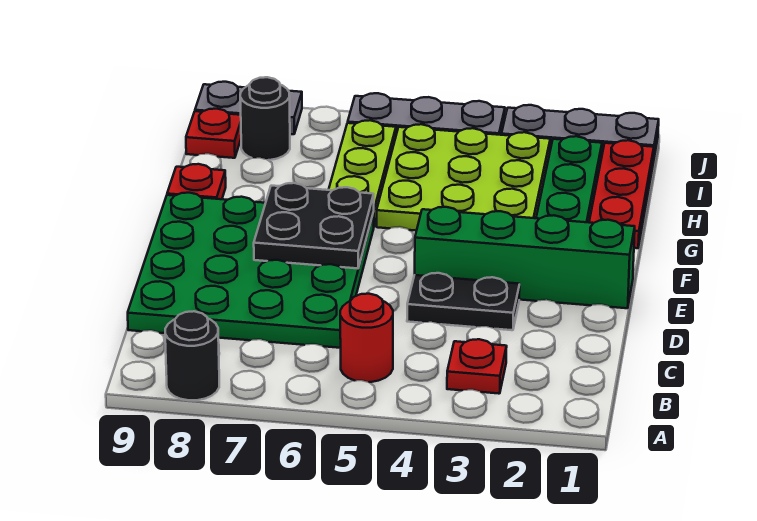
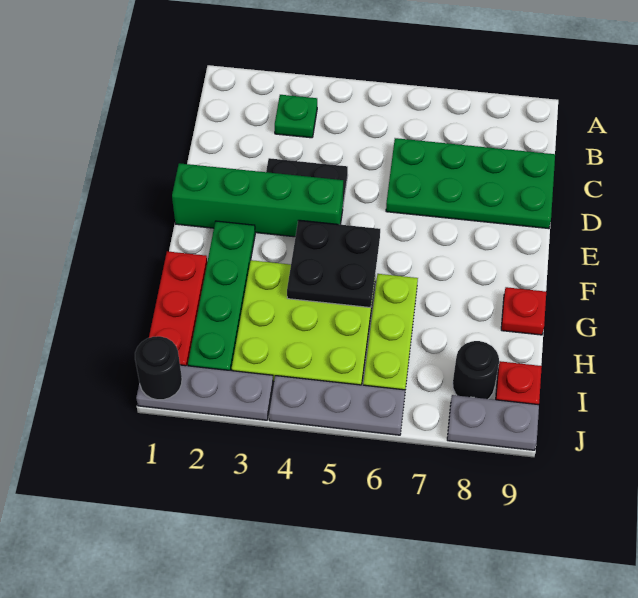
black 1x1 round brick [165,311,219,400] -> black 1x1 round brick moved to [135,336,182,400]
red 1x1 plate [447,339,507,394] -> green 1x1 plate [275,95,317,138]
red 1x1 round brick [340,294,393,382] -> none
green 4x4 plate [128,193,374,348] -> green 2x4 plate [386,138,555,229]
black 2x2 plate [254,183,374,268] -> black 2x2 plate moved to [287,220,380,308]

